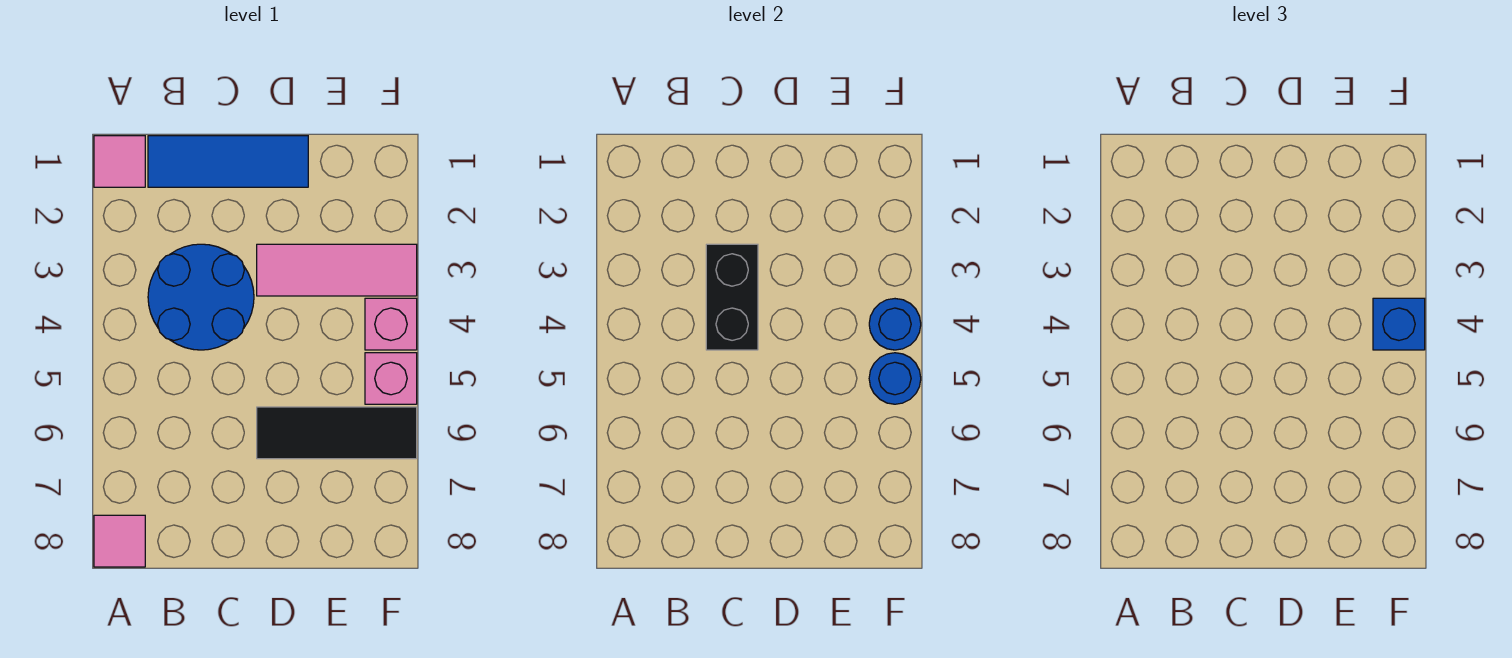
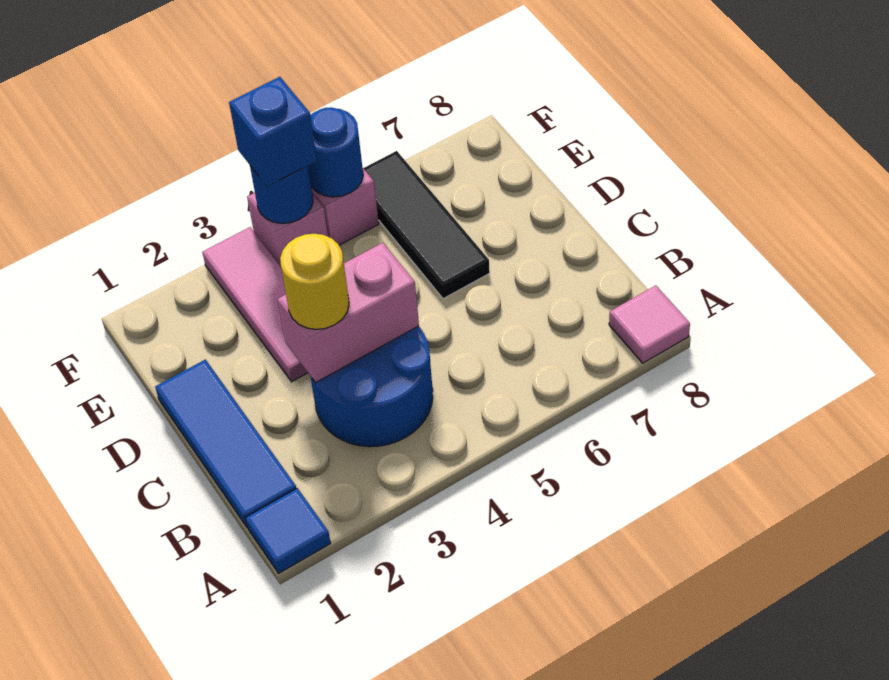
pink 1x1 tile [94,136,145,187] -> blue 1x1 tile [245,488,331,573]
black 1x2 brick [706,244,758,350] -> pink 1x2 brick [277,243,419,383]
none -> yellow 1x1 round brick [280,234,349,329]

